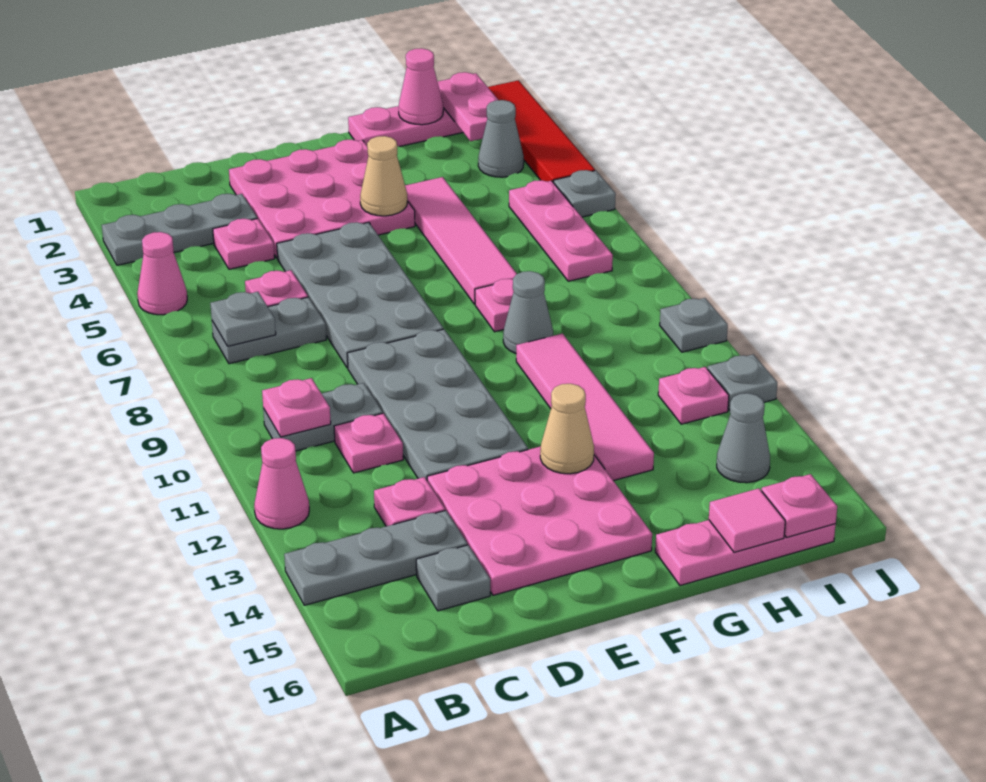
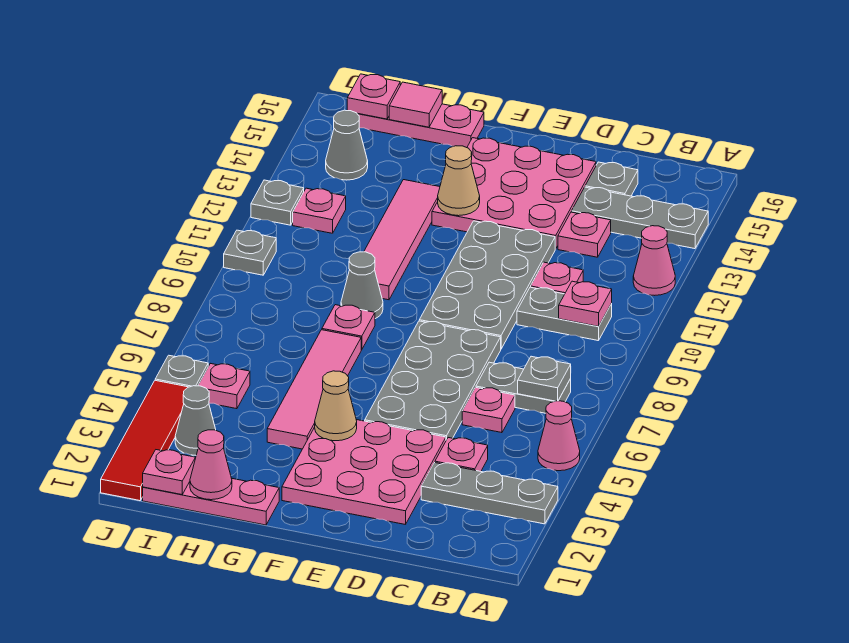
pink 1x2 plate [437,72,498,141] -> pink 1x1 plate [143,450,195,495]
pink 1x3 plate [509,180,613,281] -> pink 1x1 plate [198,363,250,409]

